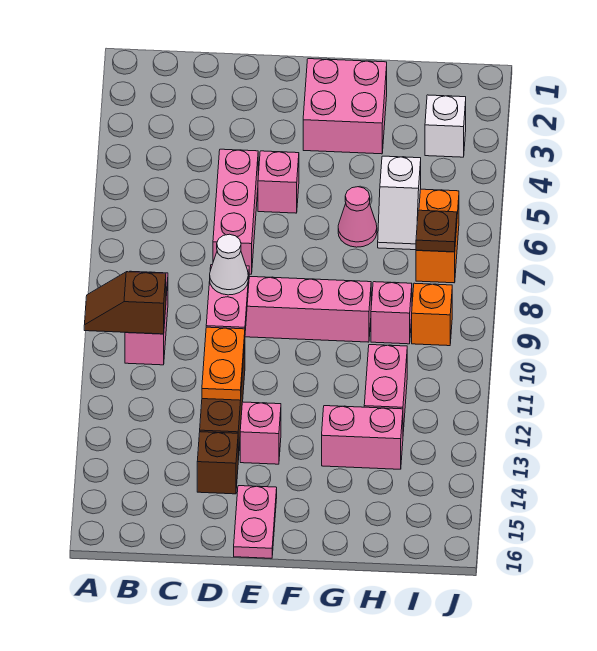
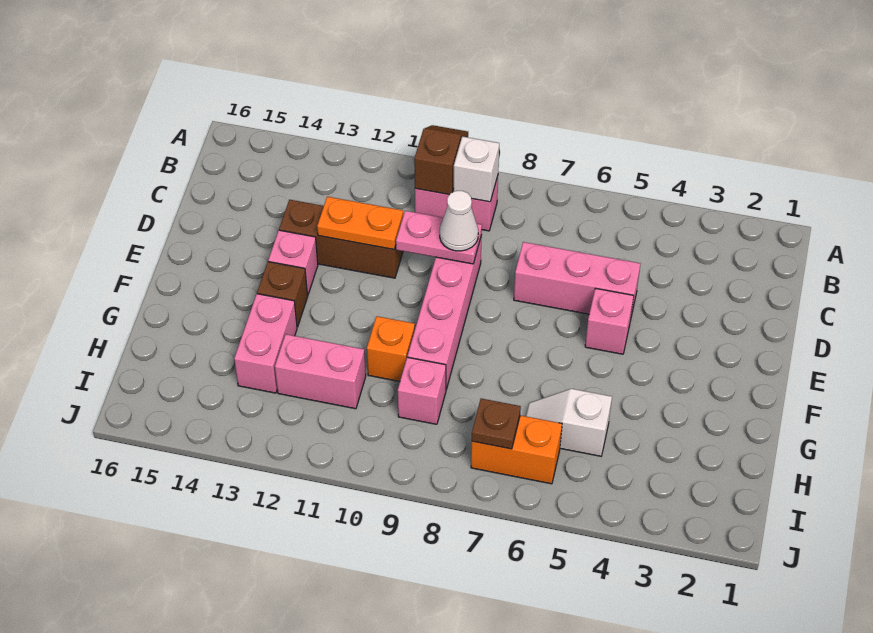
brown 1x1 brick [197,432,238,494] -> brown 1x1 brick moved to [257,262,308,327]
pink 1x2 plate [234,486,277,558] -> none
pink 2x2 brick [303,59,387,154] -> none
pink 1x1 cone [338,187,377,247] -> none
white 1x1 brick [425,95,466,157] -> white 1x1 brick moved to [454,136,499,202]
orange 1x1 brick [412,283,452,346] -> orange 1x1 brick moved to [367,316,415,381]

